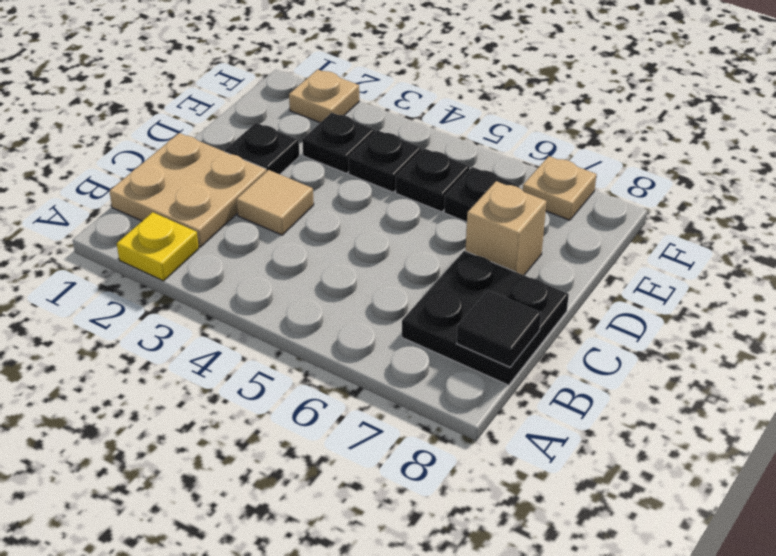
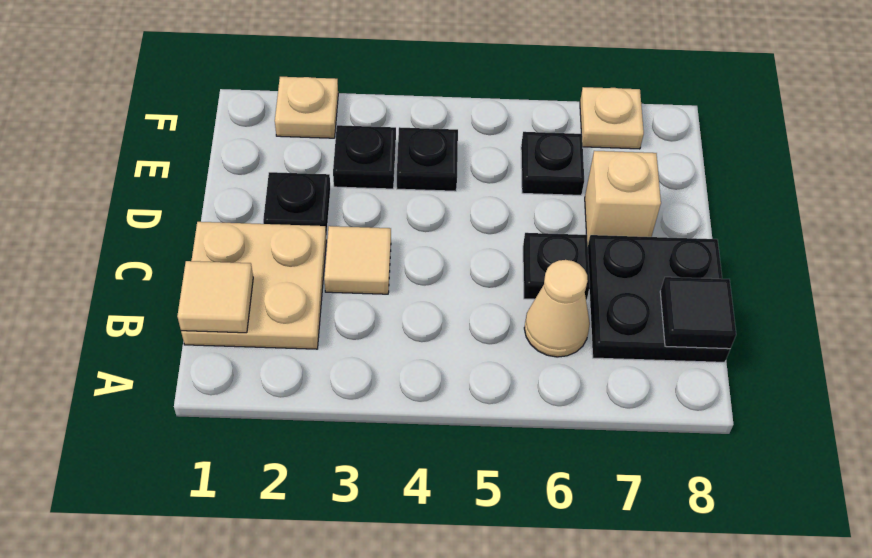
yellow 1x1 plate [117,212,199,281] -> none
none -> tan 1x1 tile [177,261,253,333]
none -> tan 1x1 cone [524,260,590,357]
black 1x1 plate [396,148,470,212] -> black 1x1 plate moved to [523,233,590,301]

